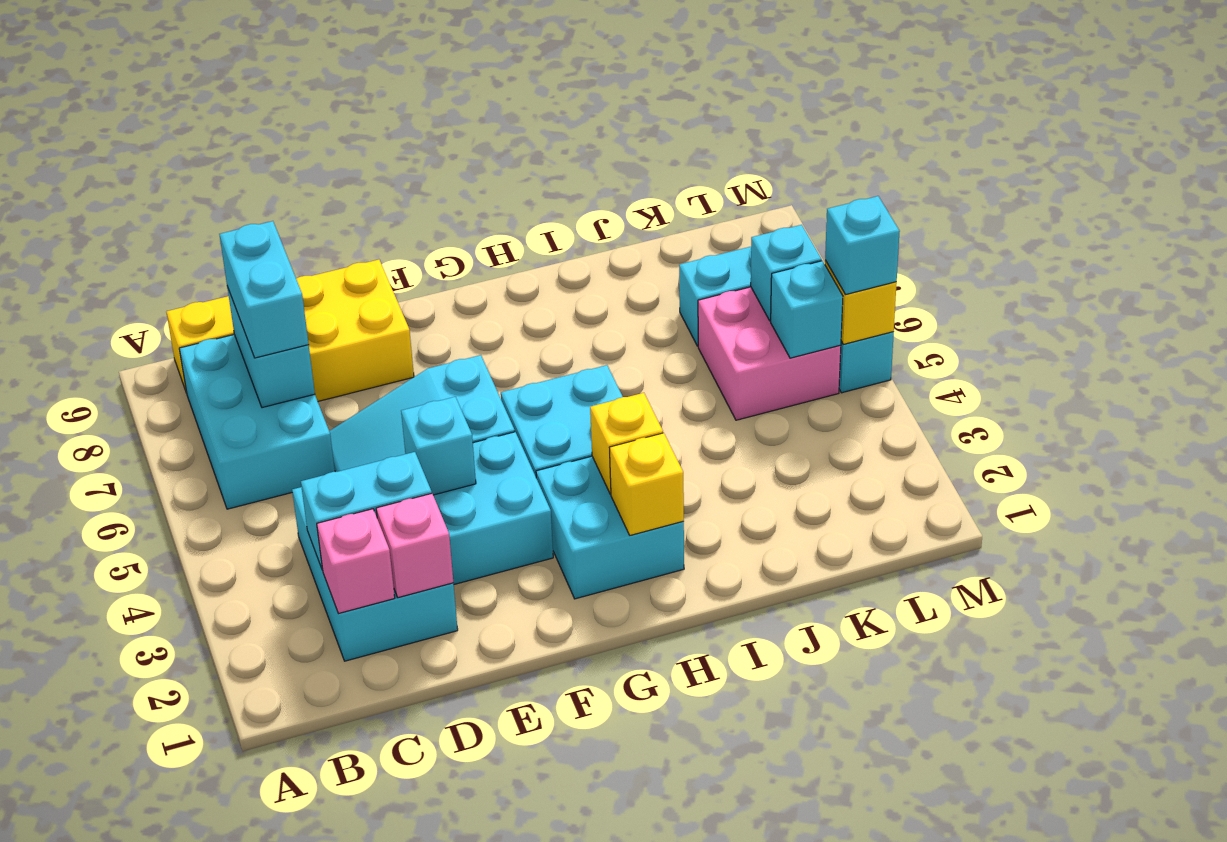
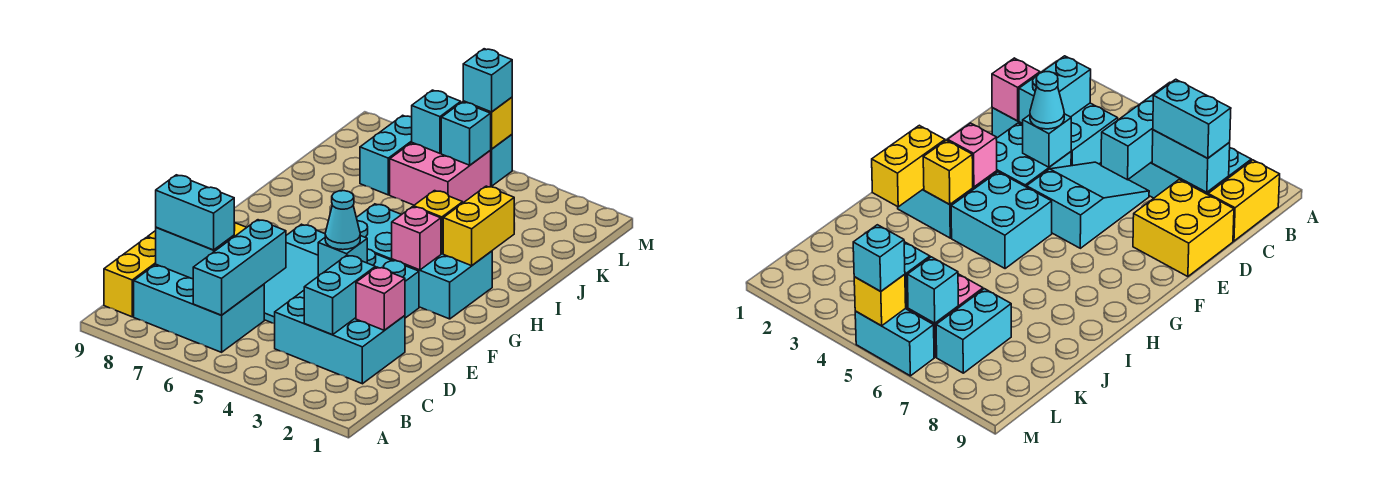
none -> cyan 1x3 brick [193,220,286,315]
pink 1x1 brick [317,509,395,614] -> pink 1x1 brick moved to [392,207,441,270]
none -> cyan 1x1 cone [325,191,360,250]
yellow 1x1 brick [610,433,684,535] -> yellow 1x2 brick [443,186,514,266]

